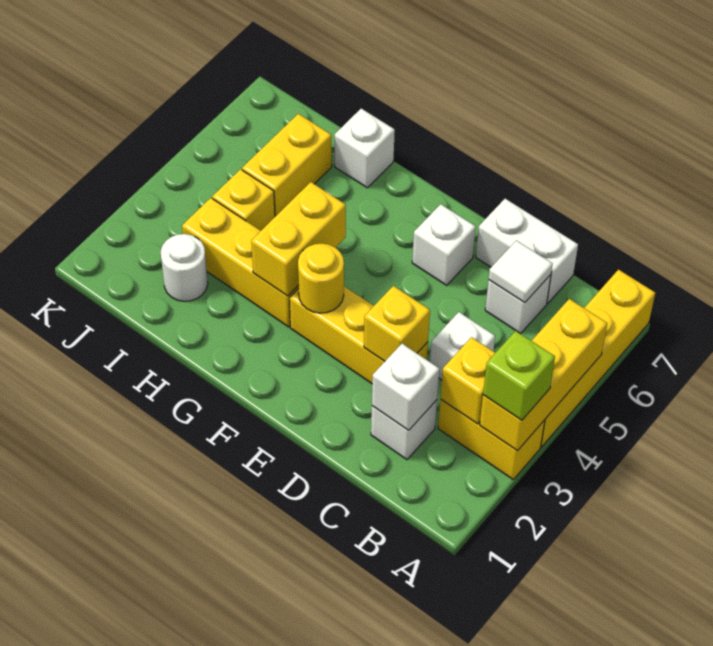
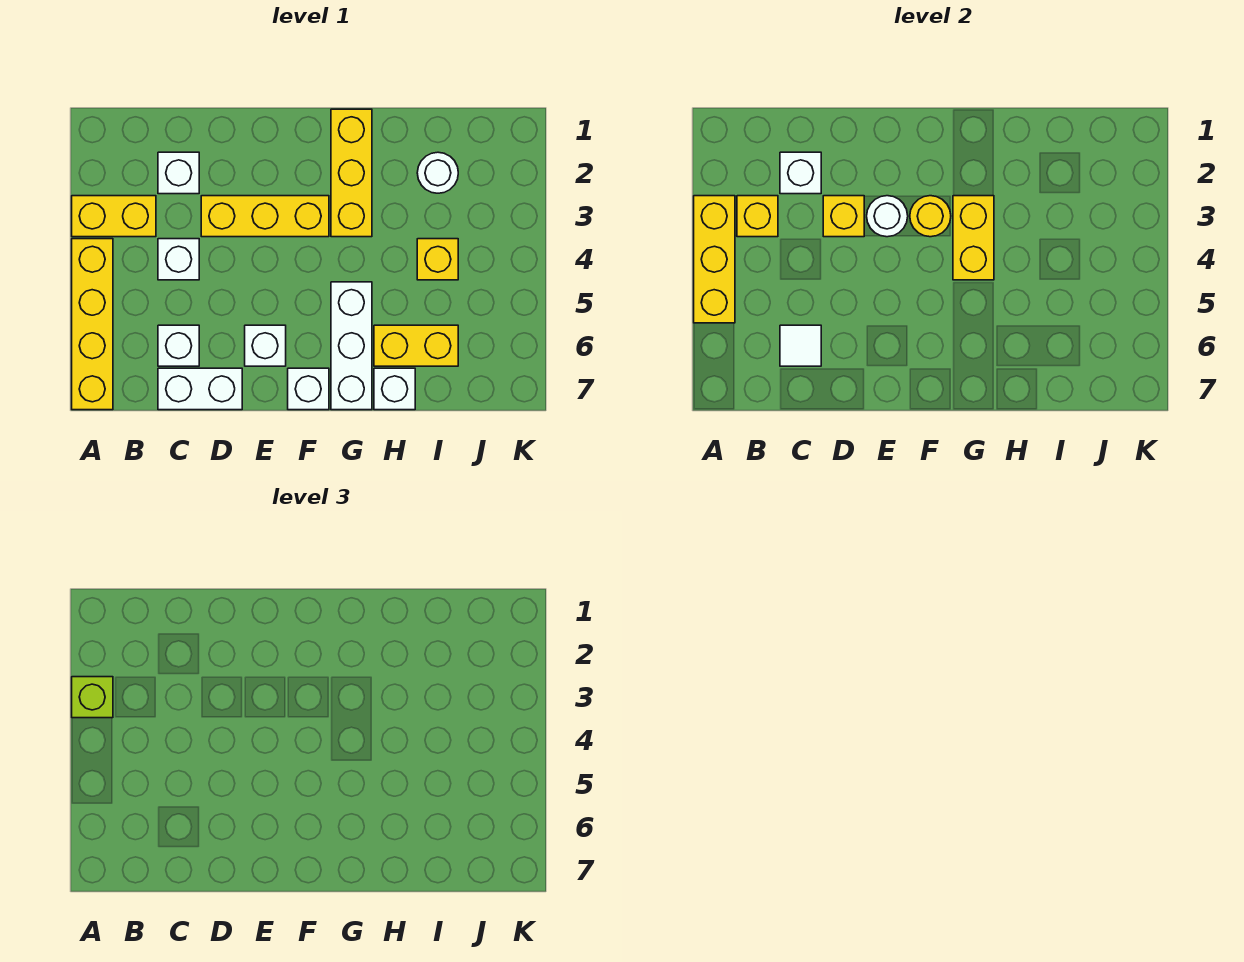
none -> white 1x1 round brick [867,196,908,237]
none -> white 1x1 brick [288,368,329,410]
yellow 1x3 brick [182,198,299,327] -> yellow 1x3 brick turned to [331,109,372,237]
none -> white 1x3 brick [331,282,372,410]
yellow 1x2 brick [242,114,332,216] -> yellow 1x2 brick turned to [374,325,458,366]

